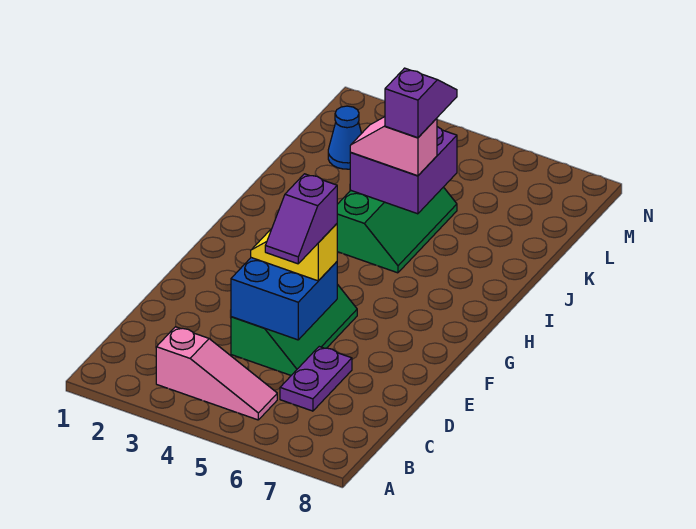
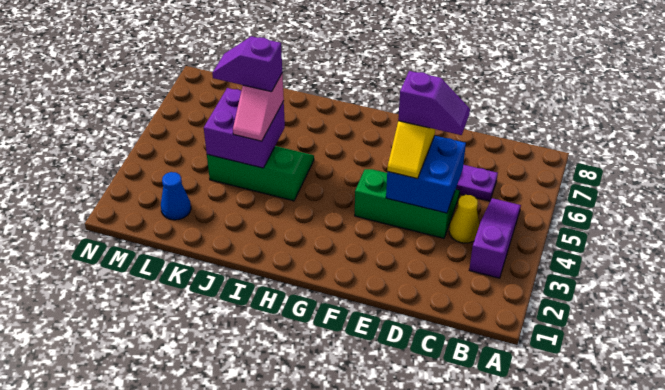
pink 1x3 slope [156,327,277,420] -> purple 1x3 slope [469,198,521,278]
none -> yellow 1x1 cone [449,195,479,243]

